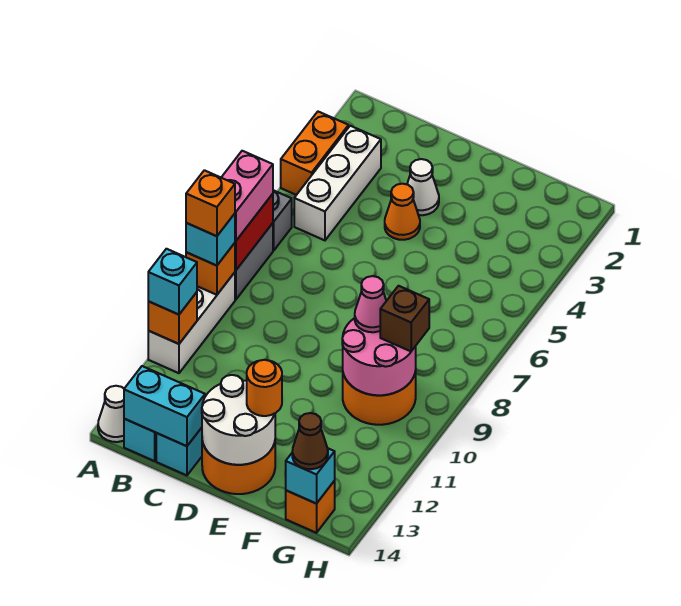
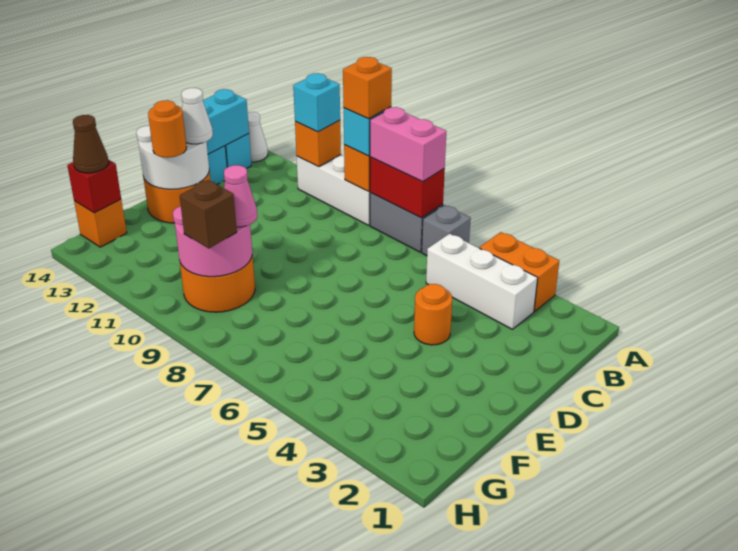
white 1x1 cone [407,159,439,215] -> white 1x1 cone moved to [181,88,213,144]
orange 1x1 cone [385,184,420,240] -> orange 1x1 round brick [414,284,452,345]
cyan 1x1 brick [286,449,335,504] -> red 1x1 brick [67,160,121,213]

